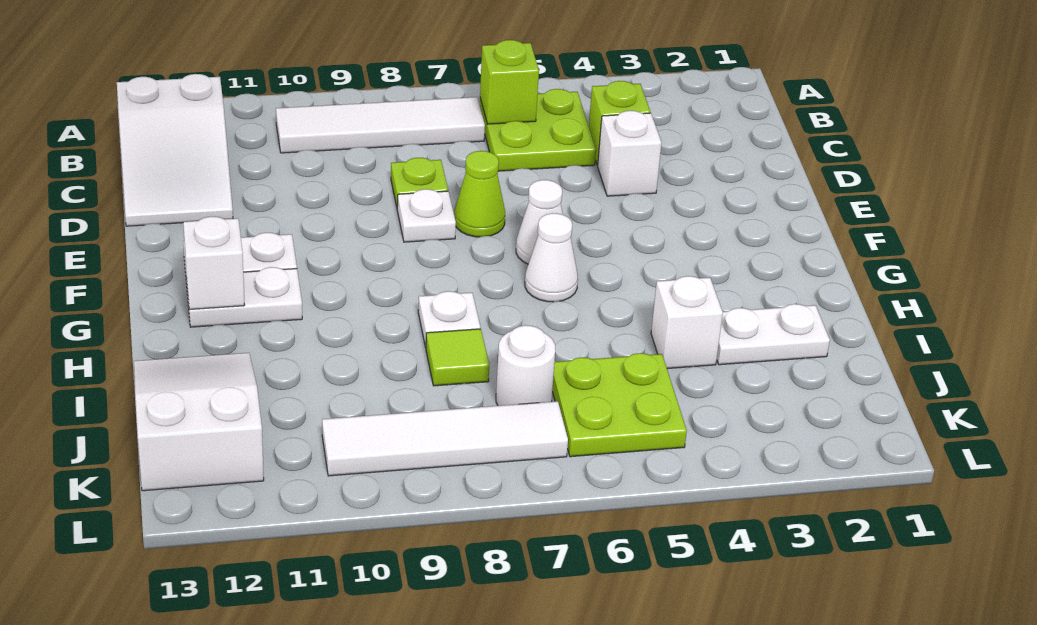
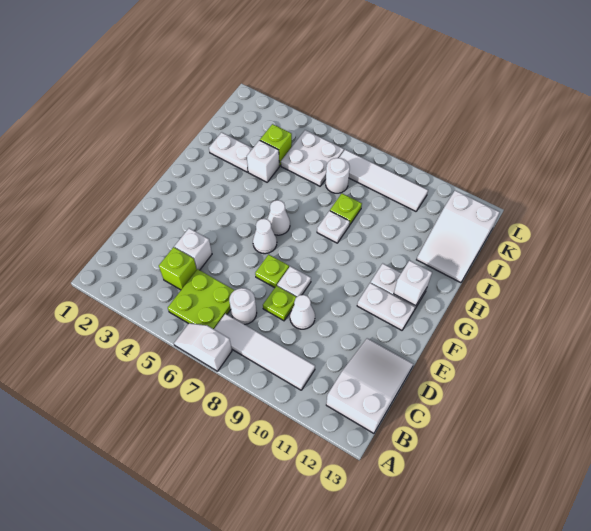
none -> white 1x2 slope [174,323,232,371]
lime 1x1 brick [480,40,539,124] -> lime 1x1 brick moved to [260,124,292,166]
none -> white 1x1 round brick [229,288,257,324]
none -> white 1x1 cone [290,295,315,329]
lime 1x1 cone [454,151,505,237] -> lime 1x1 plate [255,255,289,288]
lime 1x1 tile [426,329,489,386] -> lime 1x1 plate [330,194,362,225]
lime 2x2 plate [552,353,687,457] -> white 2x2 plate [281,130,344,186]

